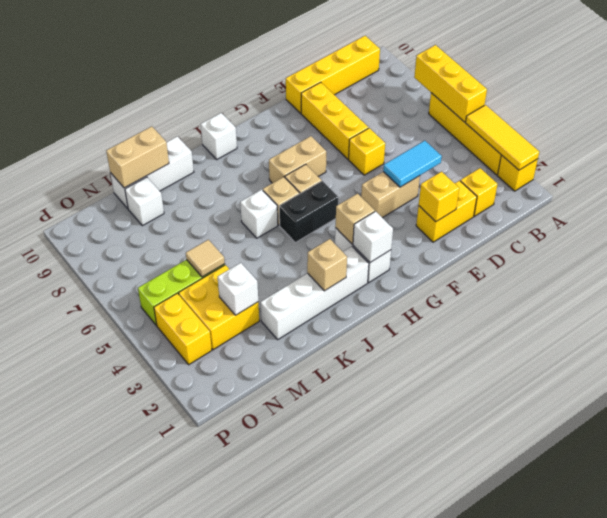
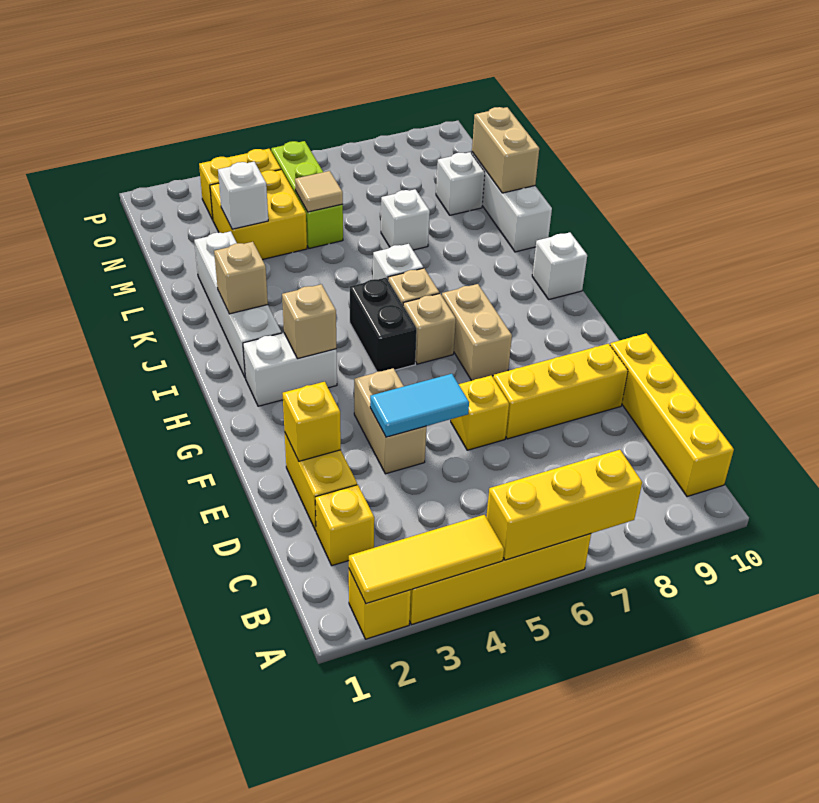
cyan 1x2 tile [383,141,442,187] -> cyan 1x2 tile turned to [370,374,469,437]
white 1x1 brick [353,211,393,262] -> white 1x1 brick moved to [381,189,430,250]

